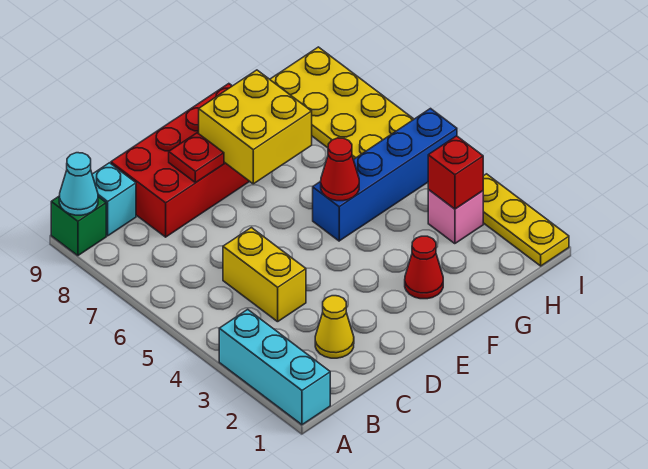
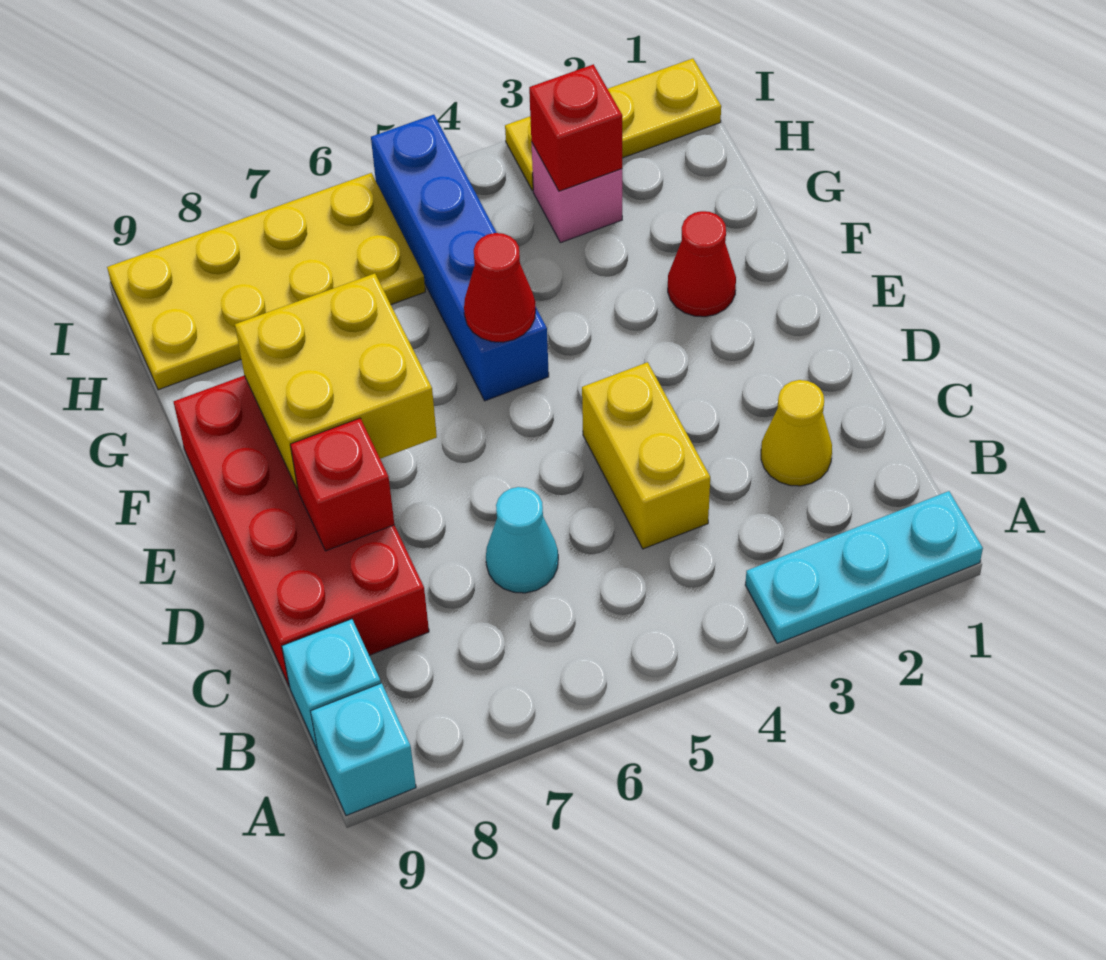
cyan 1x3 brick [219,309,330,425] -> cyan 1x3 plate [745,491,983,644]
green 1x1 brick [51,196,106,256] -> cyan 1x1 brick [311,683,416,816]
cyan 1x1 cone [59,153,98,215] -> cyan 1x1 cone moved to [486,487,558,593]
yellow 1x2 brick [223,228,306,322] -> yellow 1x2 brick turned to [582,362,710,549]
red 1x1 plate [169,133,224,183] -> red 1x1 brick [290,418,394,551]

